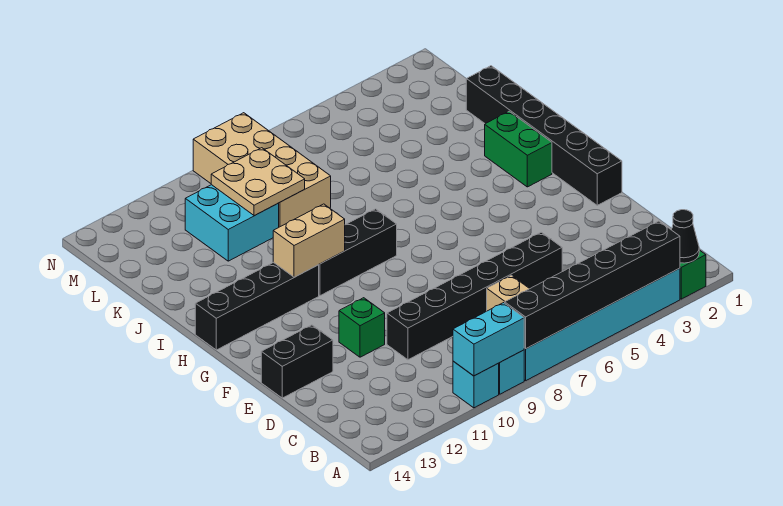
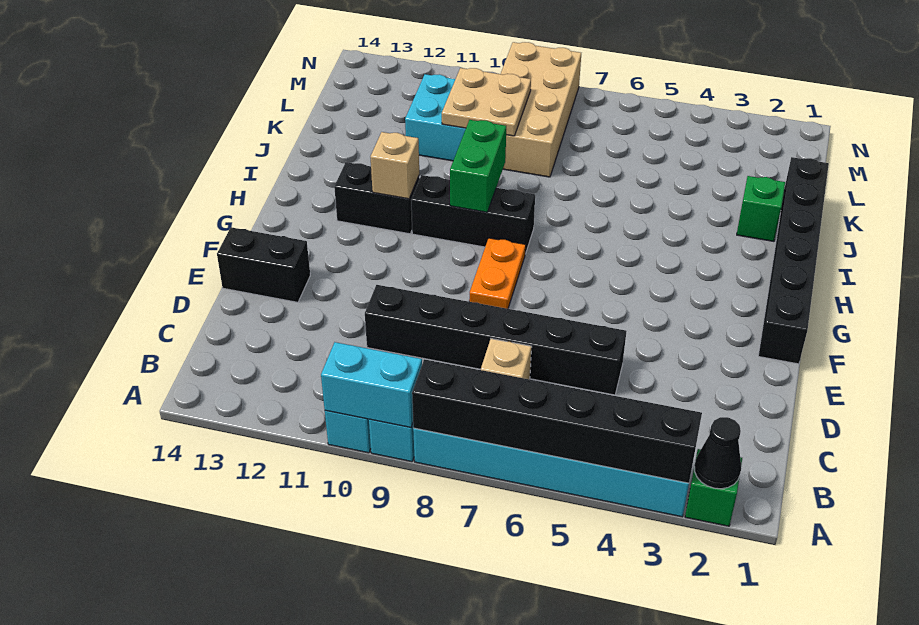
green 1x1 brick [339,298,385,357] -> green 1x1 brick moved to [737,176,785,241]
none -> orange 1x2 plate [469,238,526,309]
green 1x2 brick [485,111,552,187] -> green 1x2 brick moved to [450,120,506,212]
tan 1x2 brick [273,204,345,277] -> tan 1x1 brick [370,132,419,199]
black 1x4 brick [195,262,319,350] -> black 1x2 brick [334,162,420,234]

